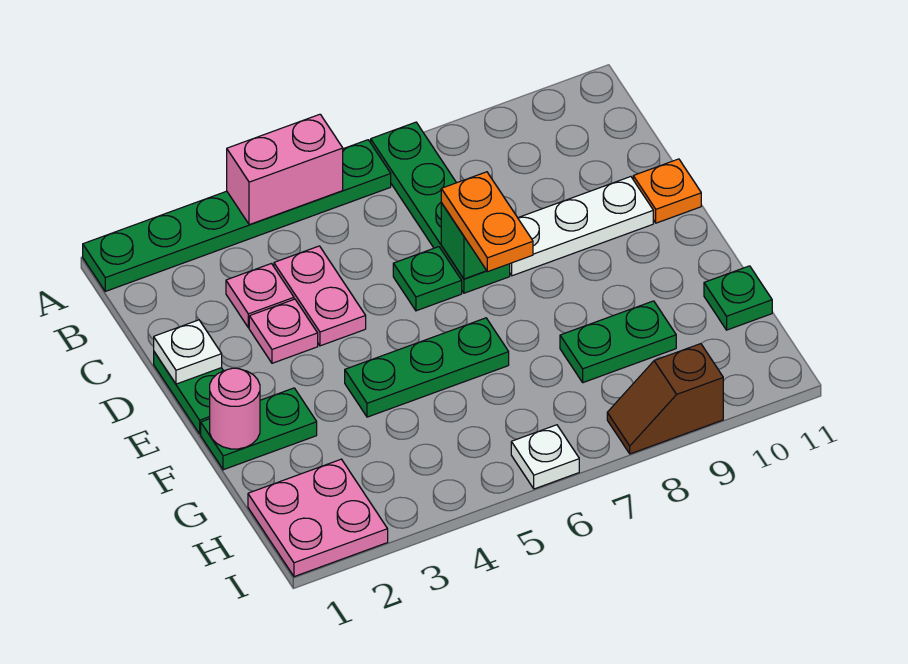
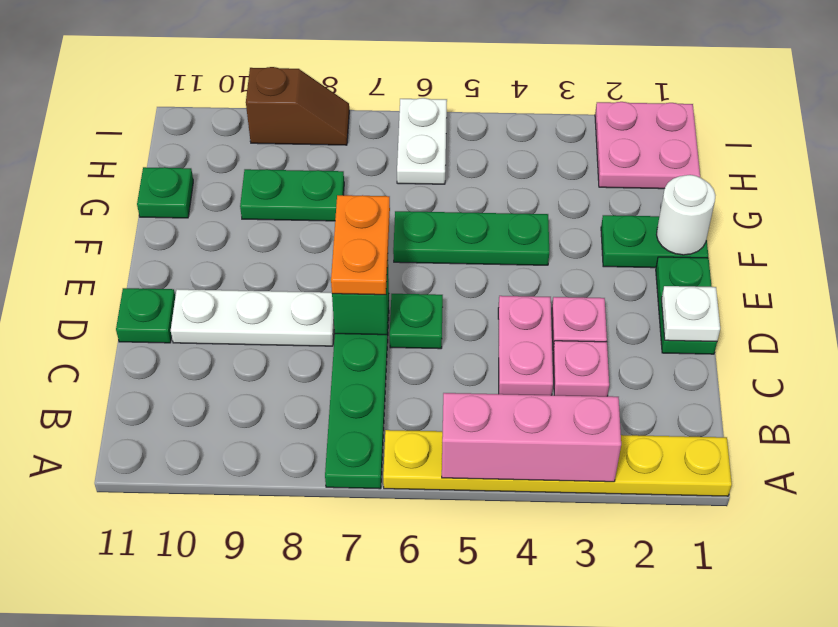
green 1x6 plate [83,140,391,291] -> yellow 1x6 plate [383,430,732,496]
pink 1x2 brick [227,114,343,225] -> pink 1x3 brick [442,393,621,482]
orange 1x1 plate [633,159,701,223] -> green 1x1 plate [116,288,175,343]
pink 1x1 round brick [210,368,260,449] -> white 1x1 round brick [657,175,716,255]
white 1x1 plate [511,425,579,489] -> white 1x2 plate [397,98,447,184]

